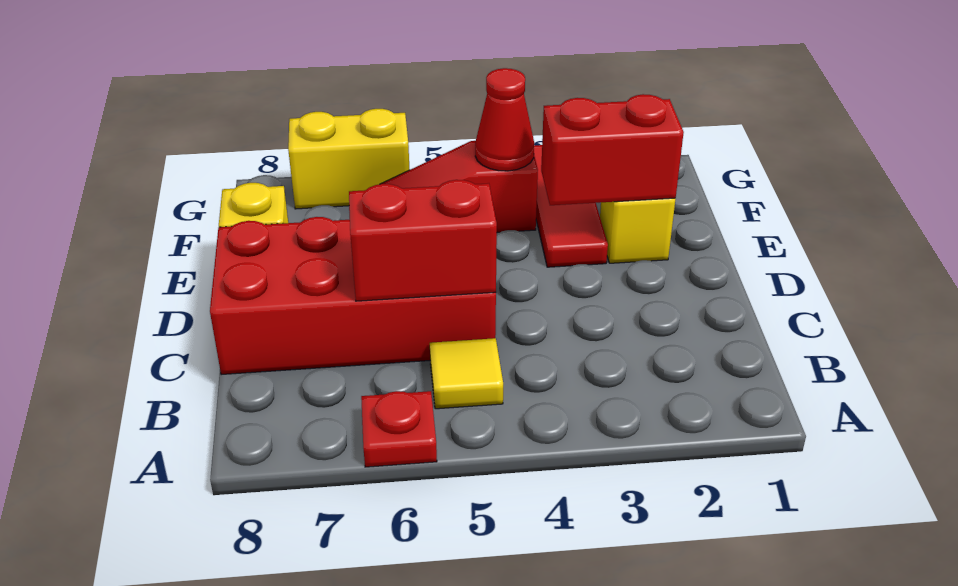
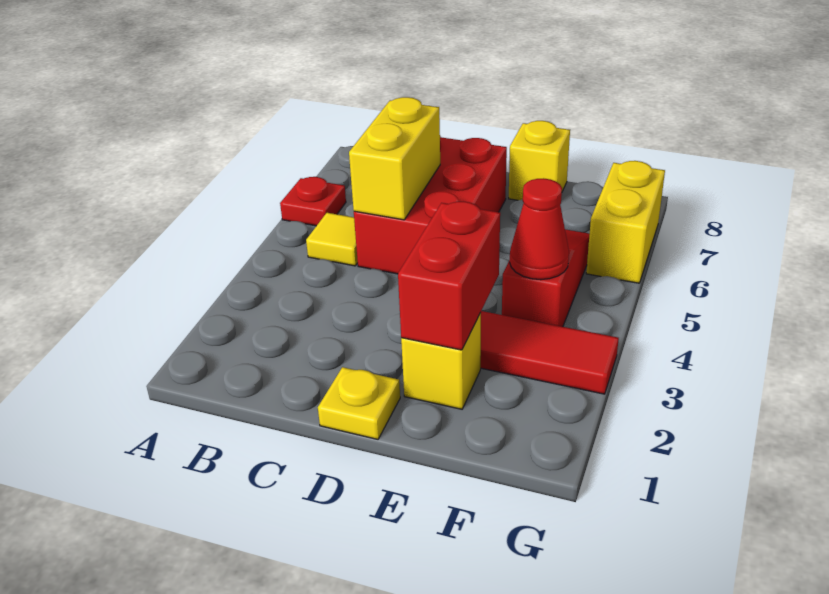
red 2x4 brick [210,217,496,375] -> red 2x3 brick [354,136,507,274]
red 1x2 brick [349,180,497,301] -> yellow 1x2 brick [349,97,440,220]
none -> yellow 1x1 plate [318,367,400,439]

